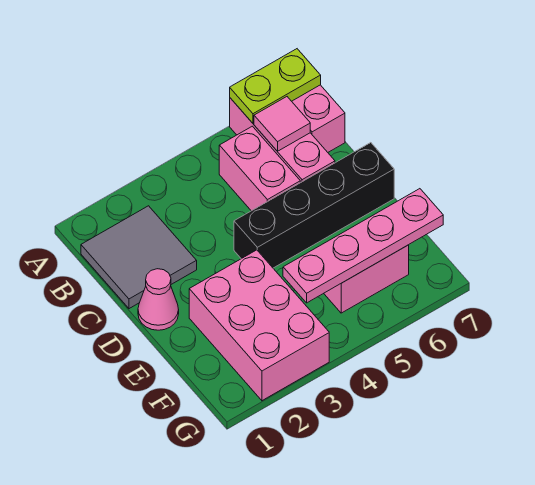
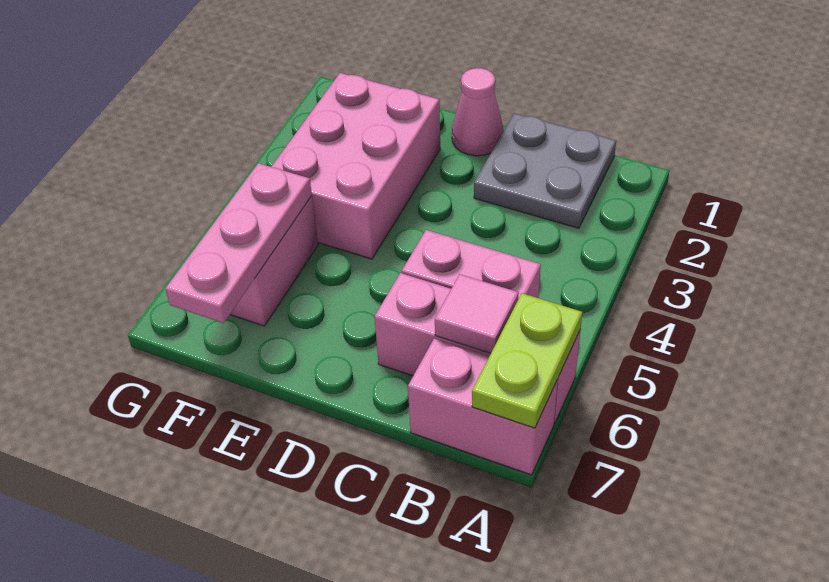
grey 2x2 tile [81,206,197,309] -> grey 2x2 plate [474,113,616,228]
black 1x4 brick [234,143,394,268] -> none
pink 2x3 brick [189,250,329,401] -> pink 2x3 brick turned to [271,73,440,259]
pink 1x4 plate [283,189,443,303] -> pink 1x3 plate [165,163,312,323]

